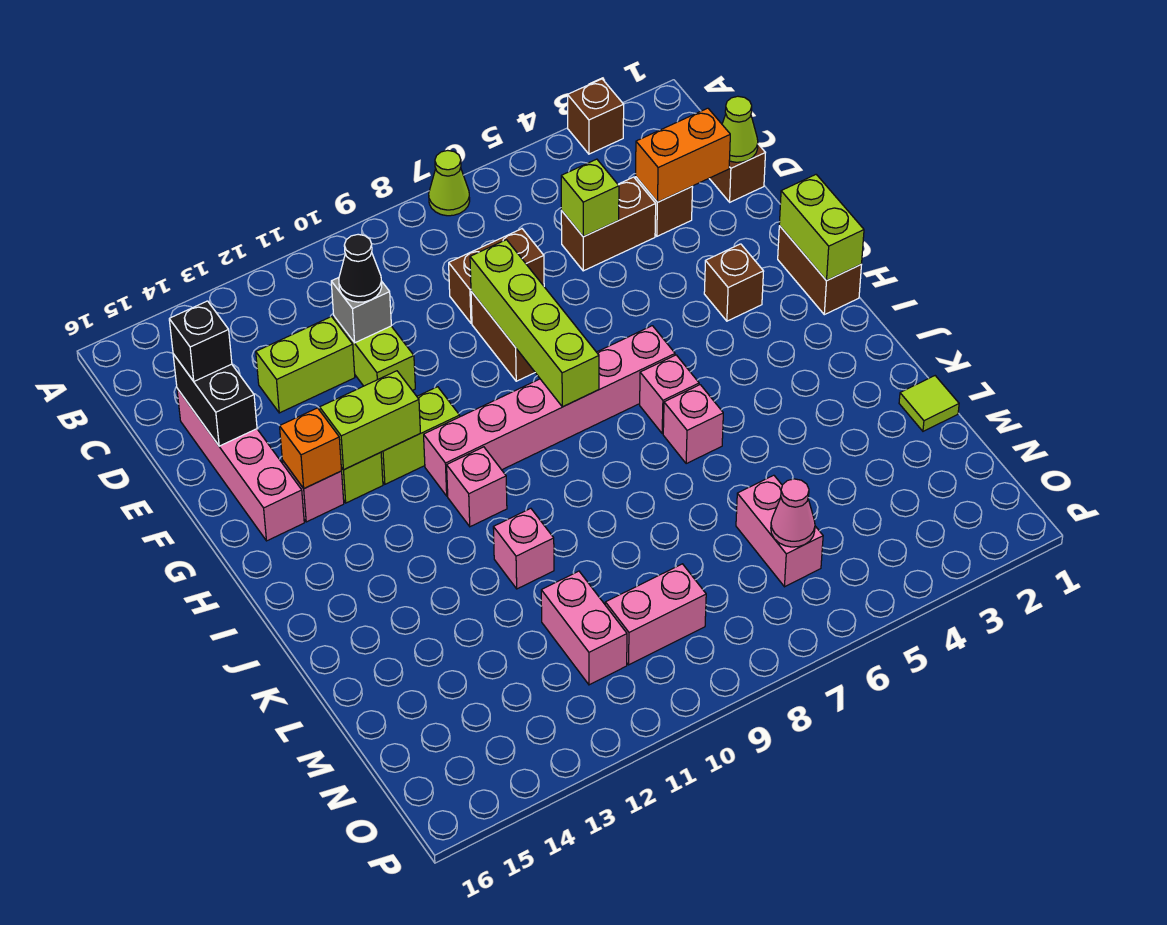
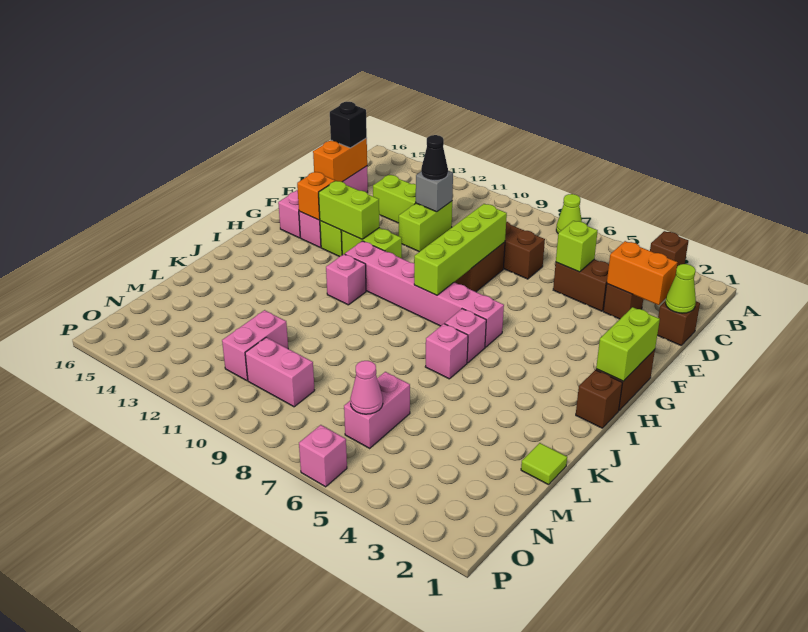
black 1x2 brick [173,354,257,446] -> orange 1x2 brick [313,138,367,182]
brown 1x1 brick [704,244,764,321] -> brown 1x1 brick moved to [576,370,622,428]
pink 1x1 brick [493,508,554,589] -> pink 1x1 brick moved to [299,425,347,487]

